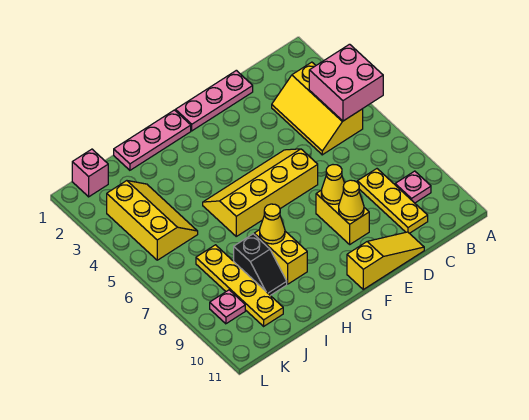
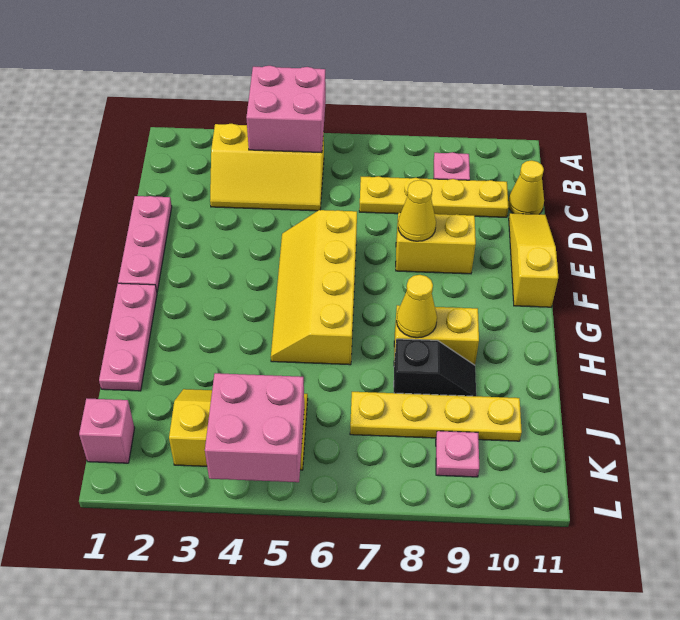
yellow 1x3 plate [357,169,428,233] -> yellow 1x4 plate [359,176,509,217]
yellow 1x1 cone [339,180,364,220] -> yellow 1x1 cone moved to [508,160,544,214]
none -> pink 2x2 brick [205,373,304,482]

